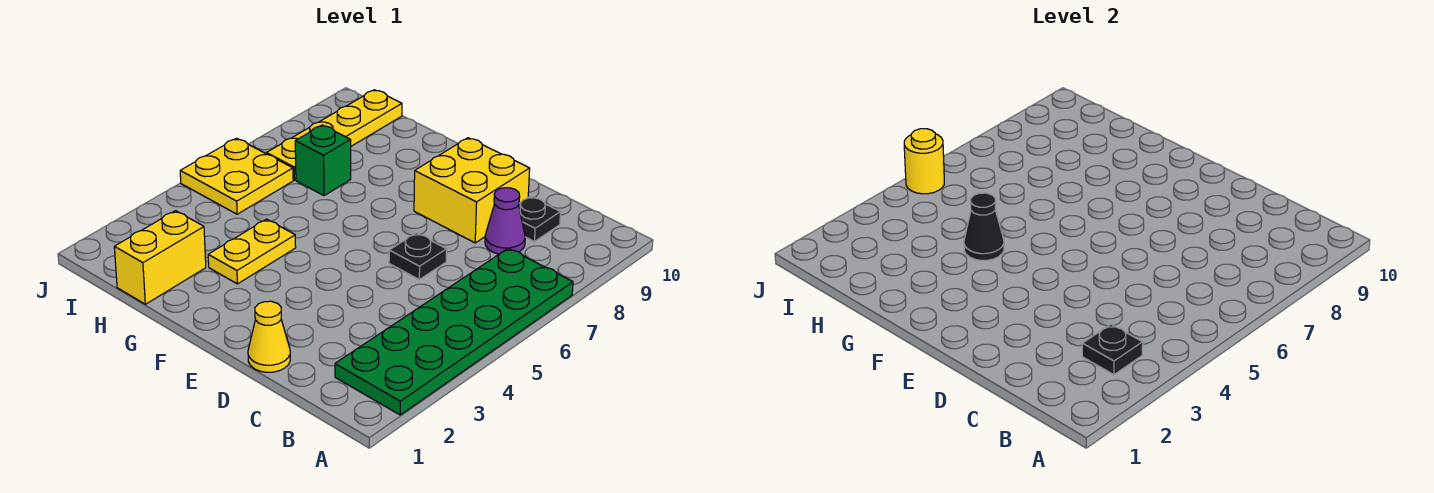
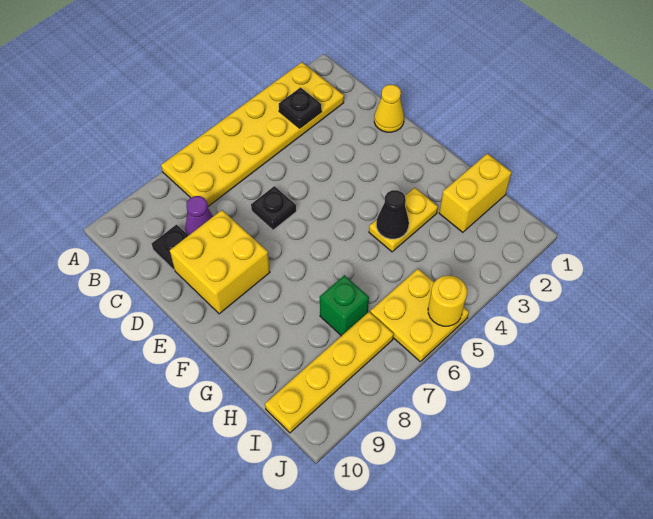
green 2x6 plate [335,248,573,415] -> yellow 2x6 plate [161,62,344,206]

